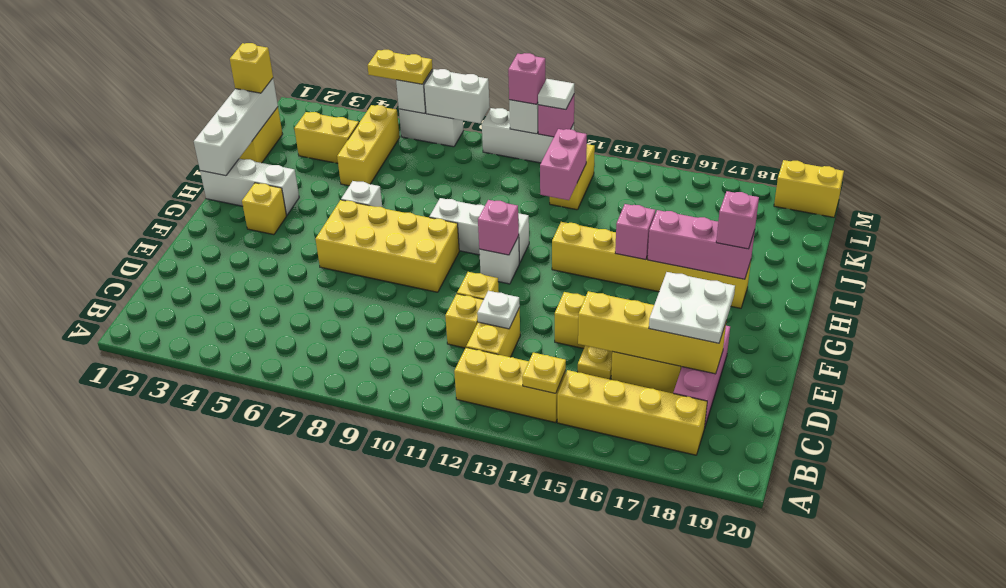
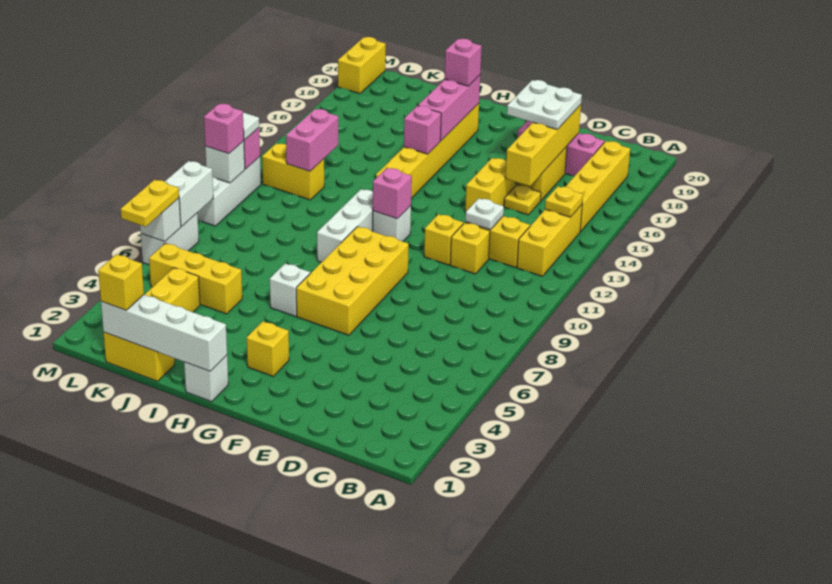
white 1x3 brick [200,159,299,215] -> white 1x1 brick [184,355,228,402]
pink 1x2 brick [540,129,587,200] -> pink 1x2 brick turned to [286,109,338,171]

